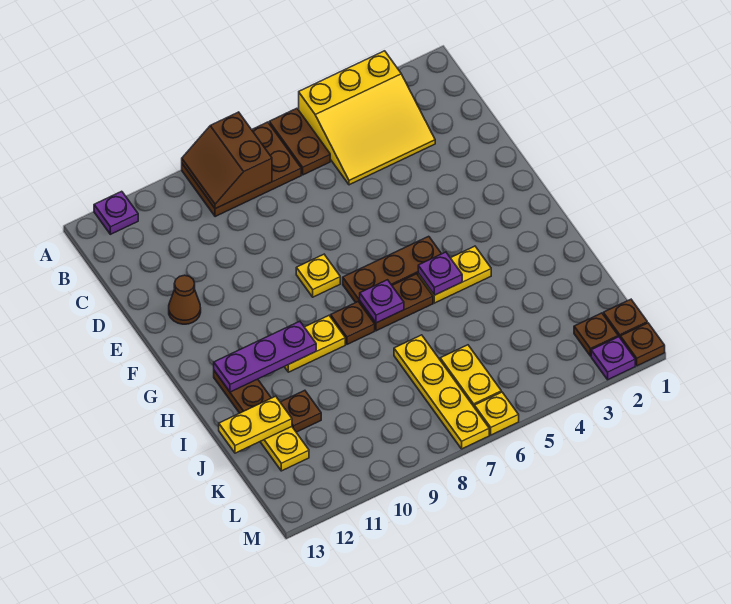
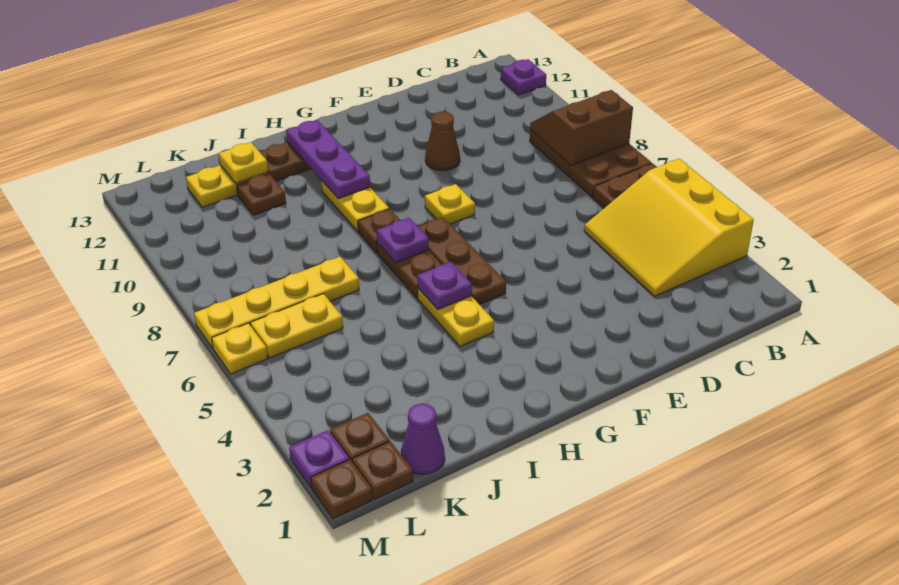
brown 1x1 cone [169,275,201,324] -> brown 1x1 cone moved to [425,112,460,171]
yellow 1x2 plate [219,396,292,453] -> yellow 1x1 plate [219,142,268,183]
none -> purple 1x1 cone [401,403,445,474]

